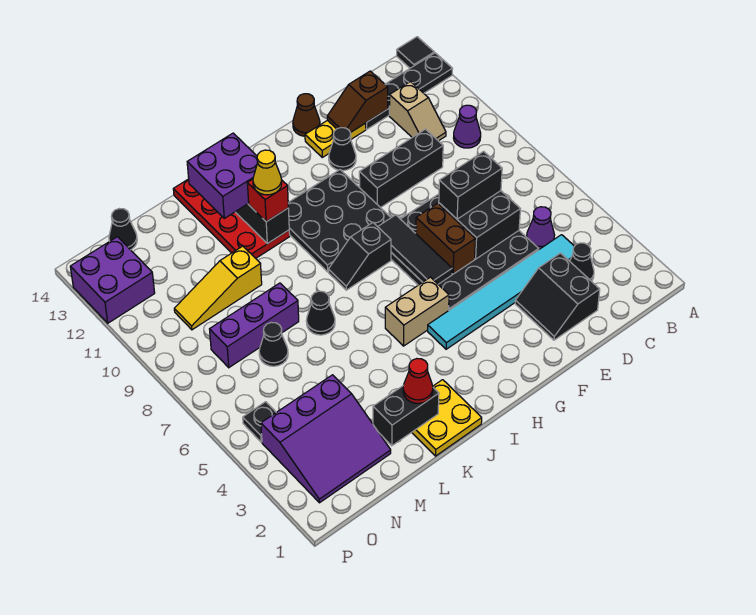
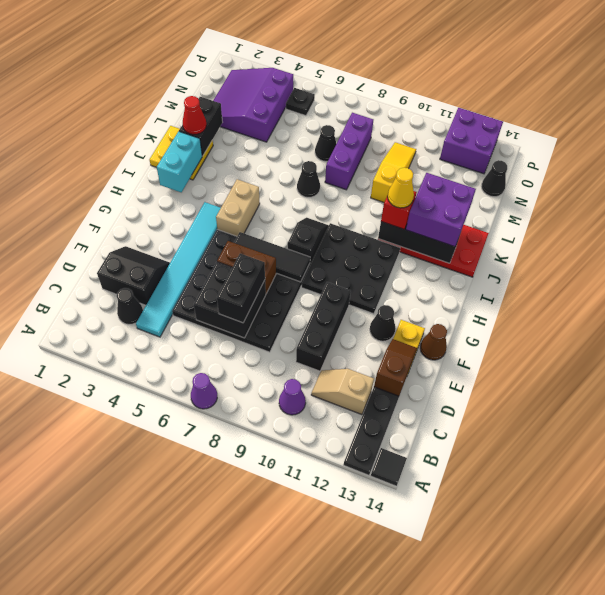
purple 1x1 cone [527,207,555,249] -> purple 1x1 cone moved to [191,373,217,409]
none -> cyan 1x2 brick [157,131,202,192]

